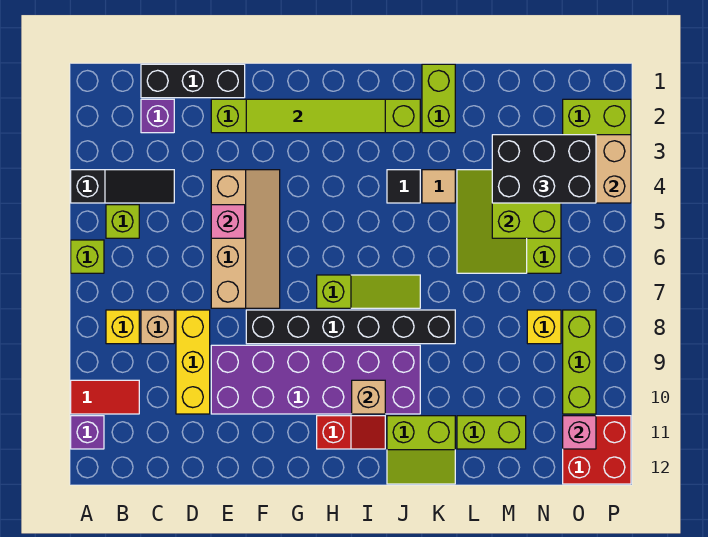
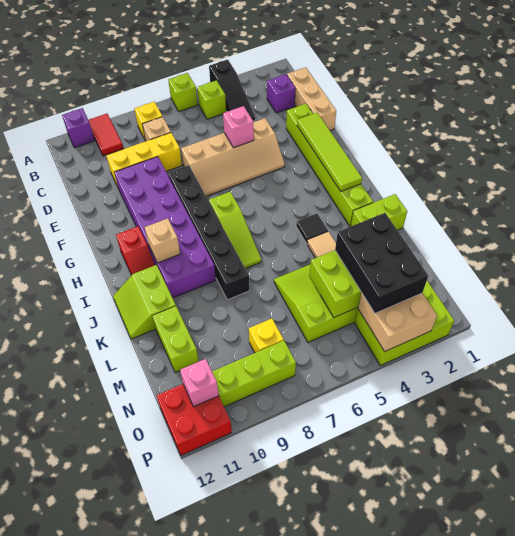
black 1x3 brick [141,64,245,98] -> tan 1x3 brick [287,67,336,130]

